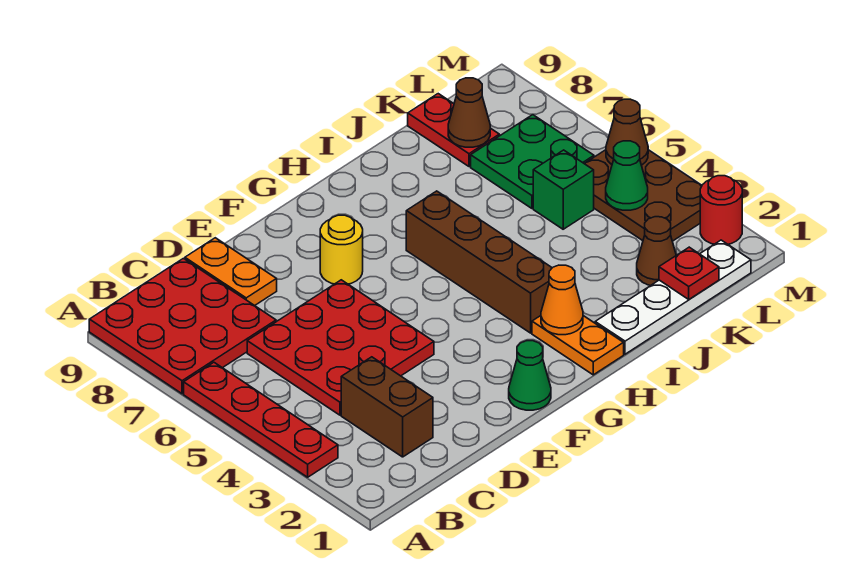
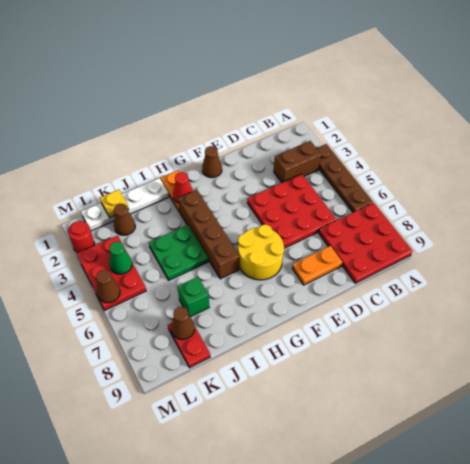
red 1x4 plate [184,362,338,477] -> brown 1x4 plate [317,144,373,212]
brown 1x2 brick [341,357,433,457] -> brown 1x2 brick turned to [274,141,321,183]
orange 1x2 plate [185,238,277,306] -> orange 1x2 plate turned to [292,246,343,285]
green 1x1 cone [509,341,551,410] -> brown 1x1 cone [202,146,222,178]
yellow 1x1 round brick [320,215,363,284] -> yellow 2x2 round brick [238,224,284,280]
orange 1x1 cone [541,265,583,335] -> red 1x1 cone [173,172,193,203]
red 1x1 plate [659,247,719,299] -> yellow 1x1 plate [100,190,129,218]
green 1x1 brick [533,150,594,229] -> green 1x1 brick moved to [177,277,209,317]
green 2x2 plate [471,115,594,208] -> green 2x2 plate moved to [149,225,209,280]
brown 2x3 plate [584,150,702,241] -> red 2x3 plate [77,235,146,310]

